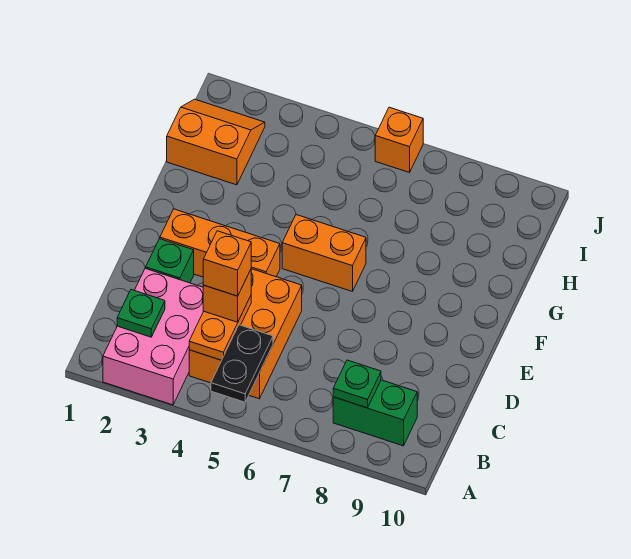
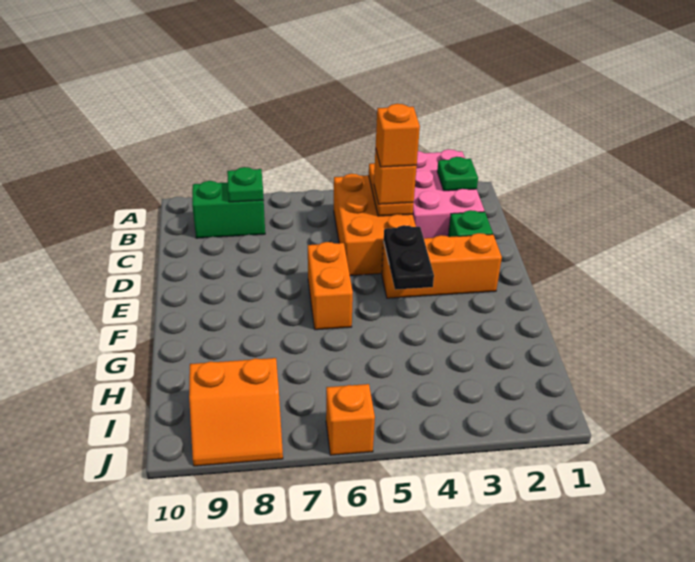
black 1x2 plate [211,325,273,402] -> black 1x2 plate moved to [384,225,434,290]
orange 1x2 brick [282,215,366,291] -> orange 1x2 brick turned to [308,242,353,330]
orange 2x2 slope [167,99,265,185] -> orange 2x2 slope moved to [189,358,283,466]

